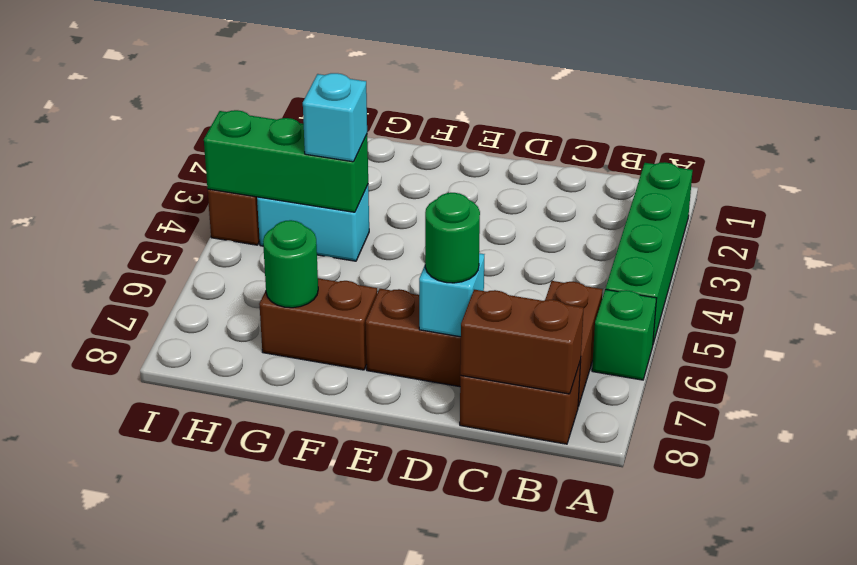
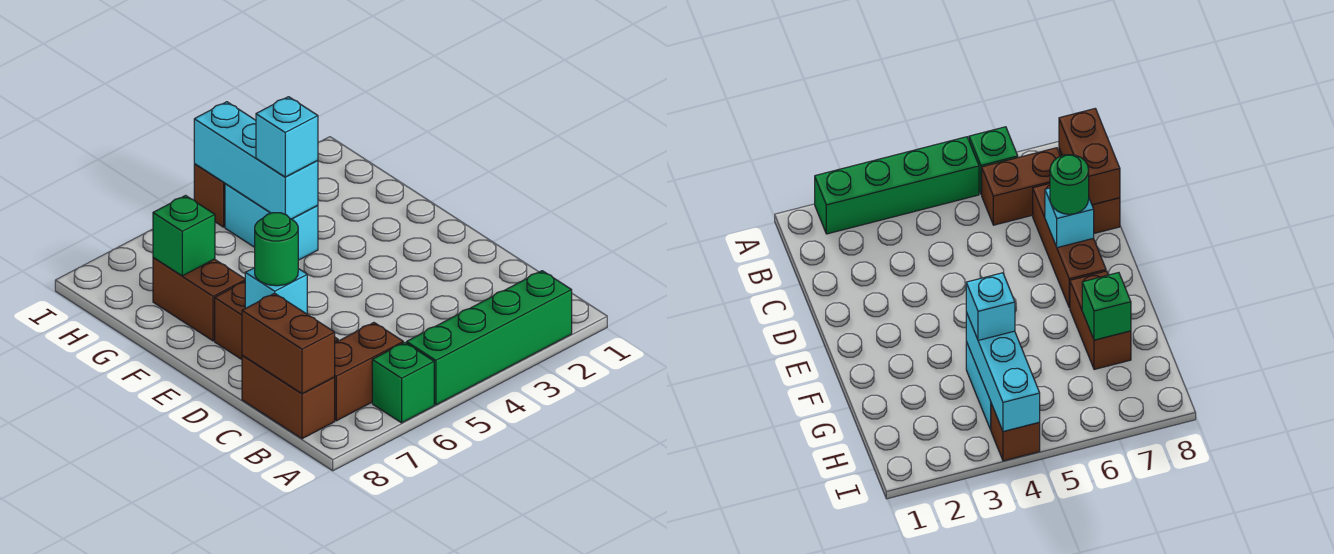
green 1x3 brick [204,110,368,212] -> cyan 1x3 brick [194,102,318,219]
green 1x1 round brick [263,220,318,308] -> green 1x1 brick [153,196,215,276]

